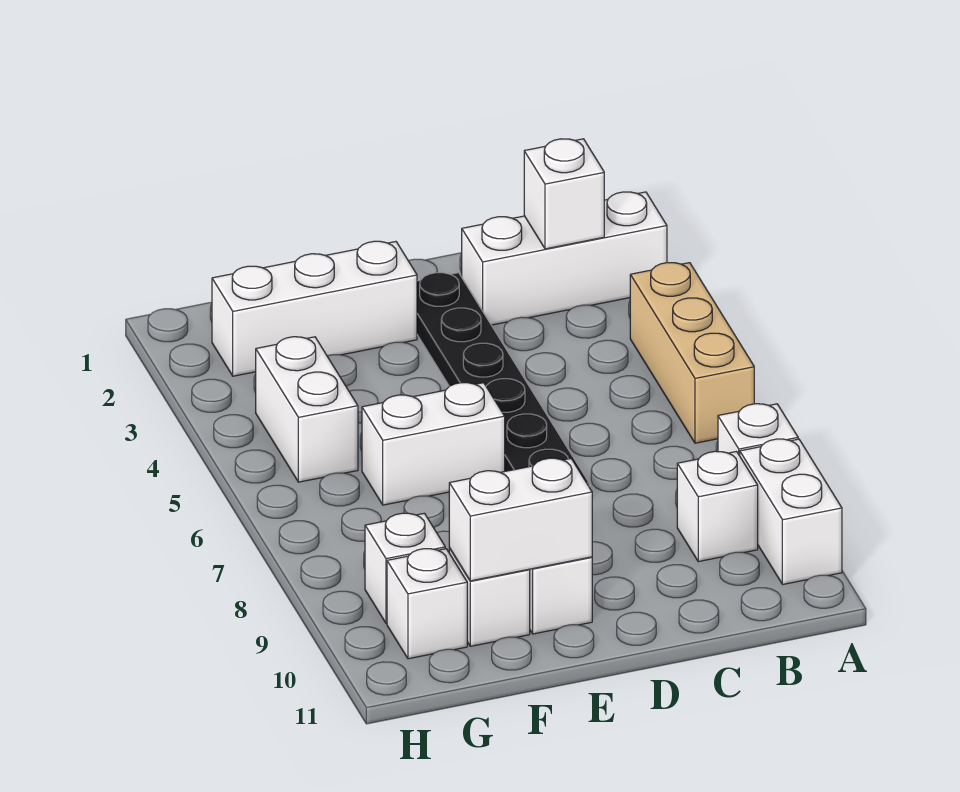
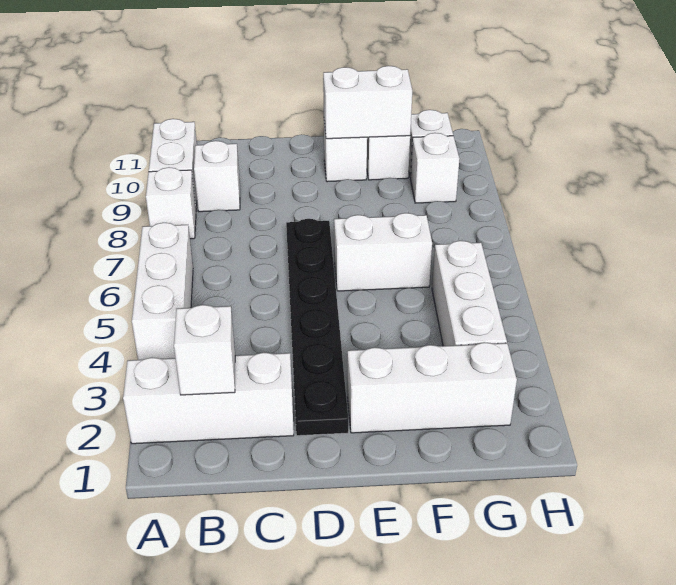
tan 1x3 brick [630,263,754,443] -> white 1x3 brick [132,223,193,360]
white 1x2 brick [256,337,358,482] -> white 1x3 brick [432,241,507,346]

